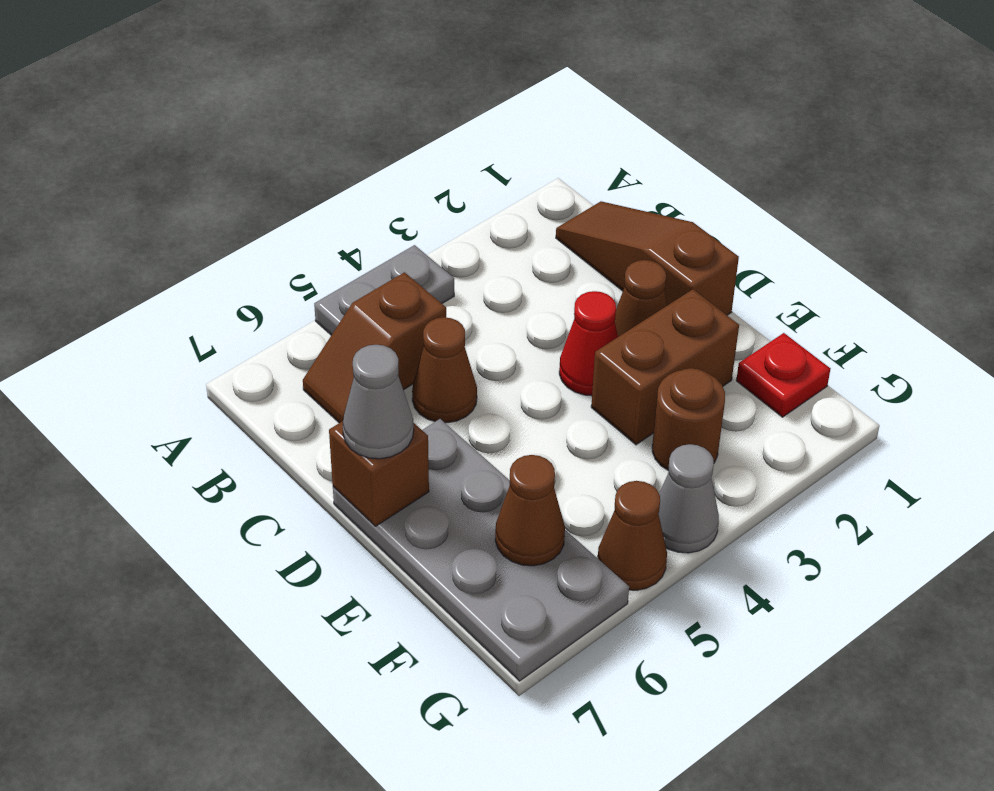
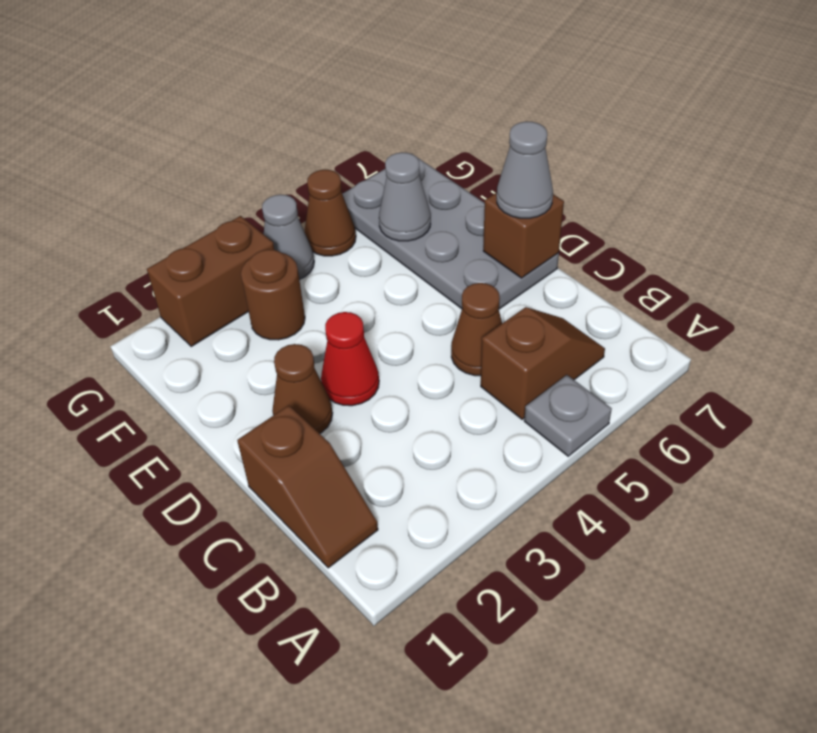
grey 1x2 plate [314,245,454,335] -> grey 1x1 plate [524,375,612,456]
brown 1x3 slope [556,201,739,315] -> brown 1x2 slope [237,405,378,568]
brown 1x2 brick [591,290,739,445] -> brown 1x2 brick moved to [147,216,274,346]
red 1x1 plate [736,333,830,417] -> none
brown 1x1 cone [495,455,565,566] -> grey 1x1 cone [379,152,431,241]

